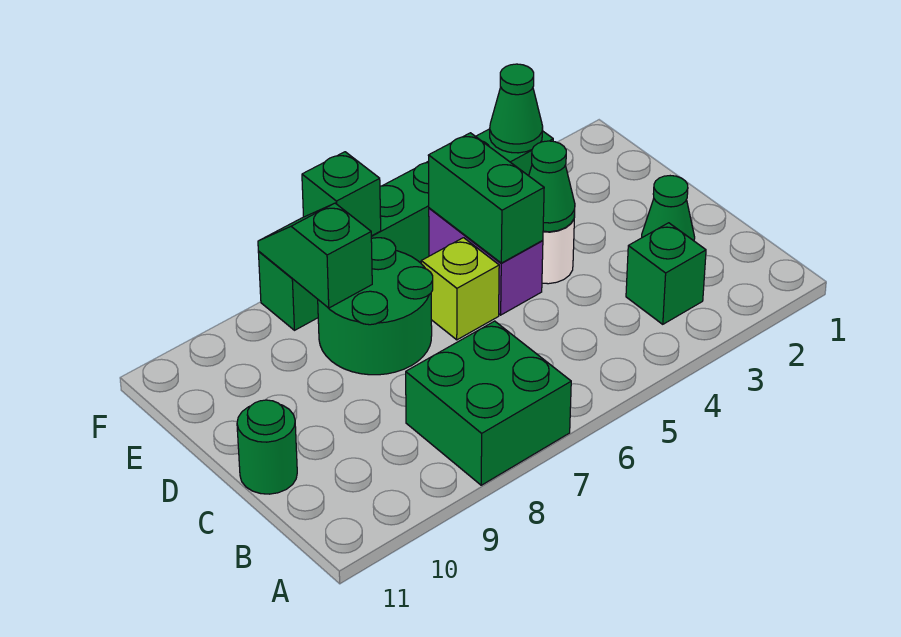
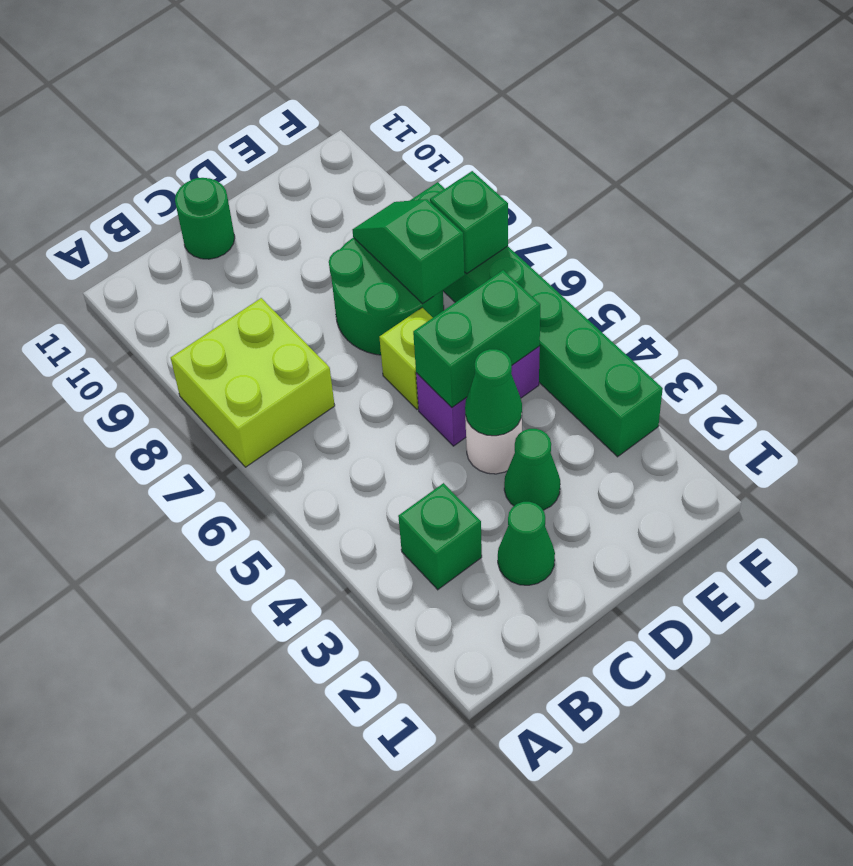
green 2x2 brick [406,321,571,485] -> lime 2x2 brick [171,298,335,467]
green 1x2 slope [258,203,372,308] -> green 1x2 slope turned to [352,199,465,304]
green 1x1 cone [490,64,543,153] -> green 1x1 cone moved to [504,429,560,510]

